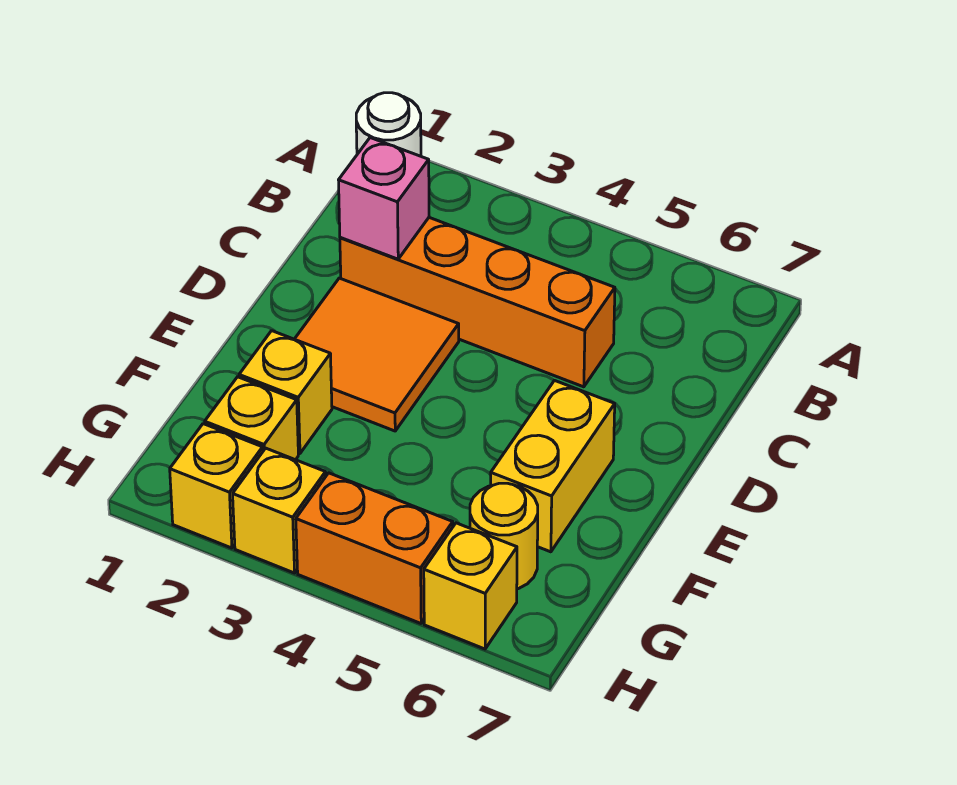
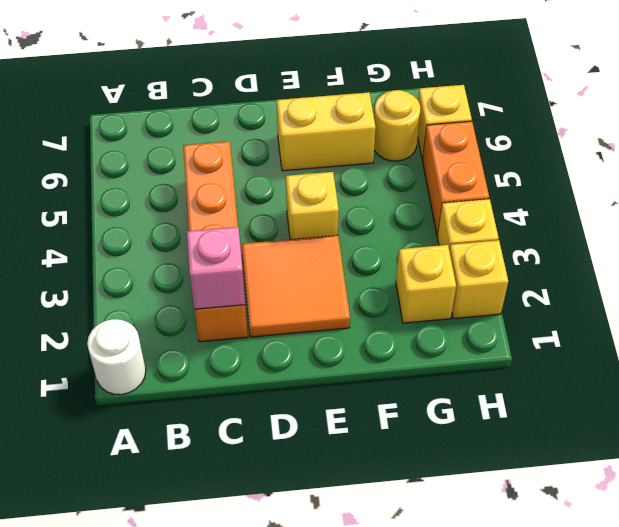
yellow 1x1 brick [239,331,332,453] -> yellow 1x1 brick moved to [286,172,339,239]

